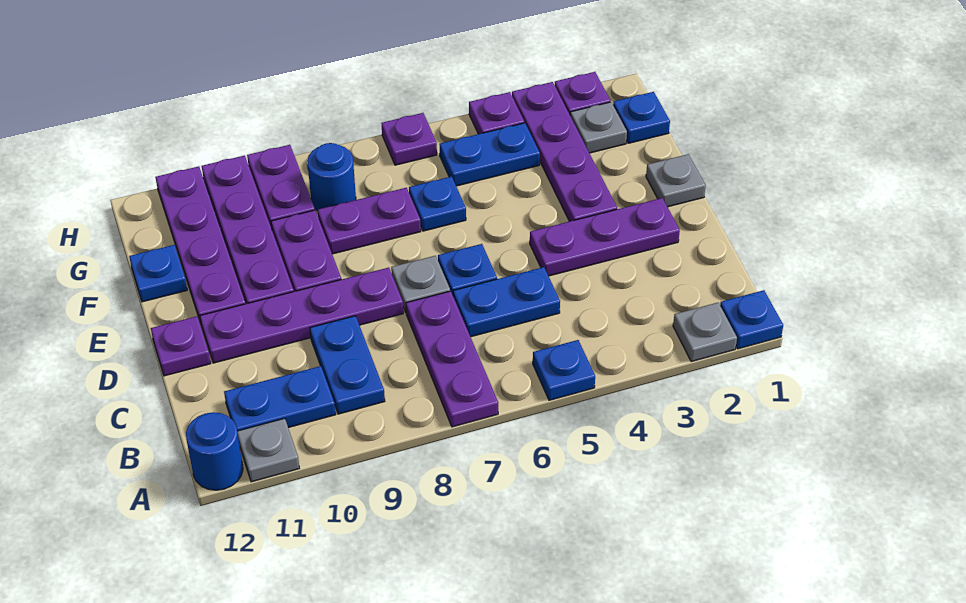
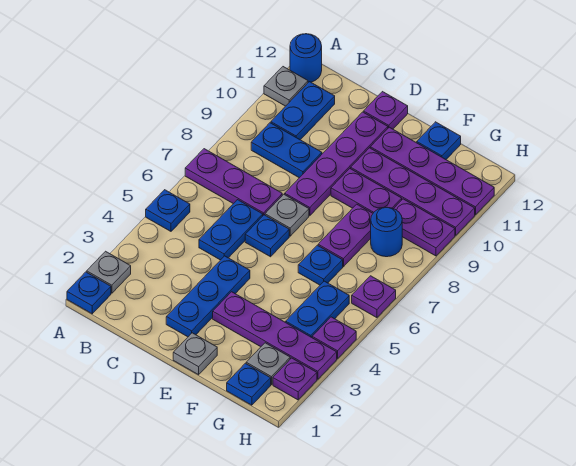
purple 1x3 plate [530,198,680,276] -> blue 1x3 plate [166,256,250,337]

